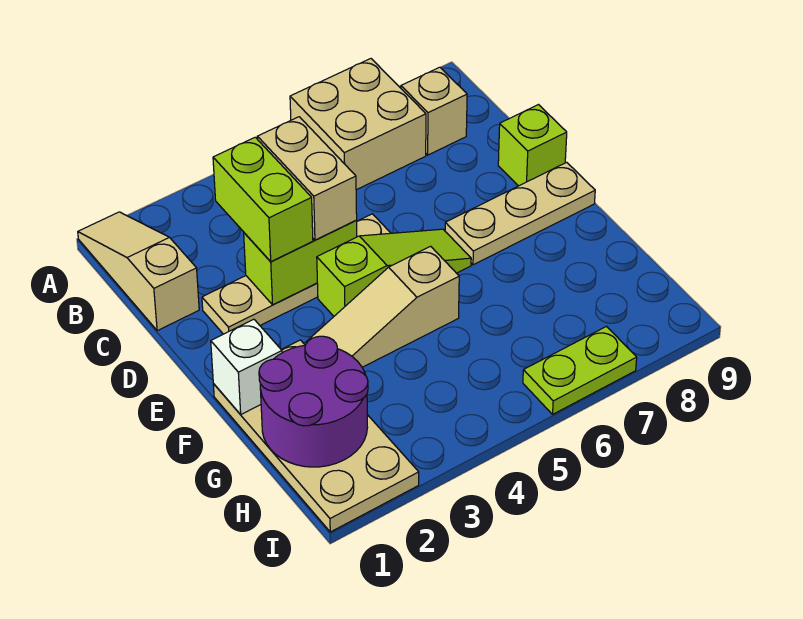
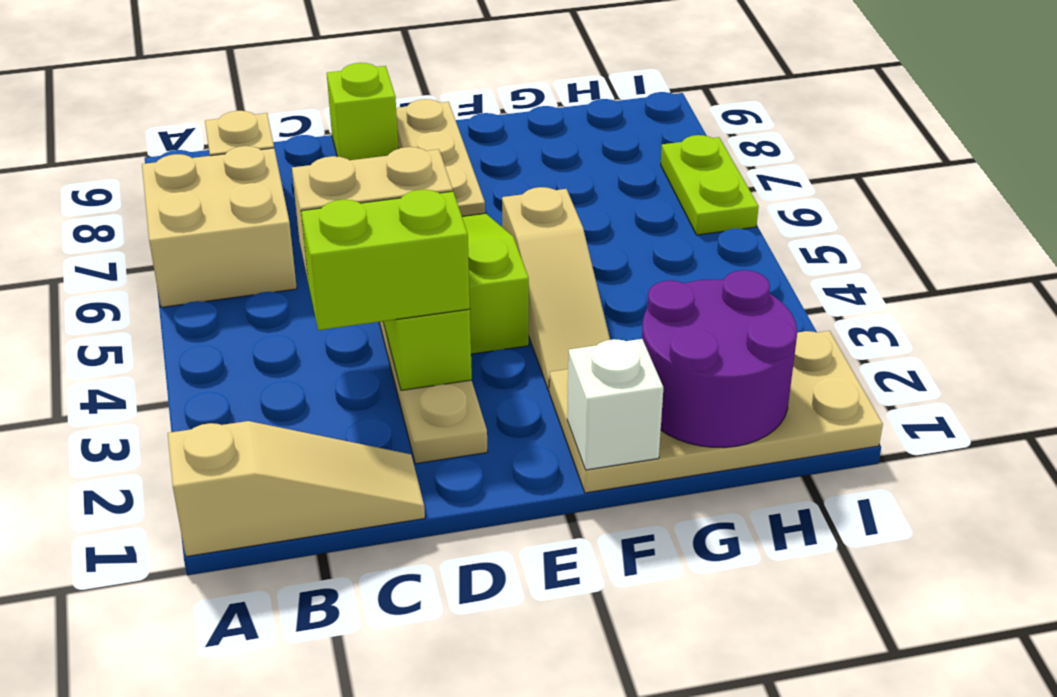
tan 1x3 slope [78,212,199,331] -> tan 1x3 slope turned to [168,421,425,557]

